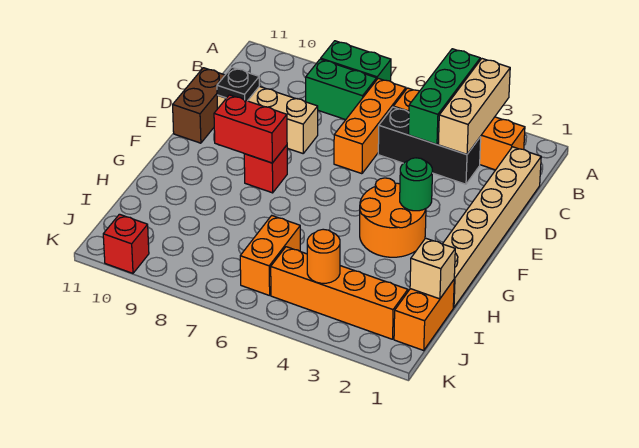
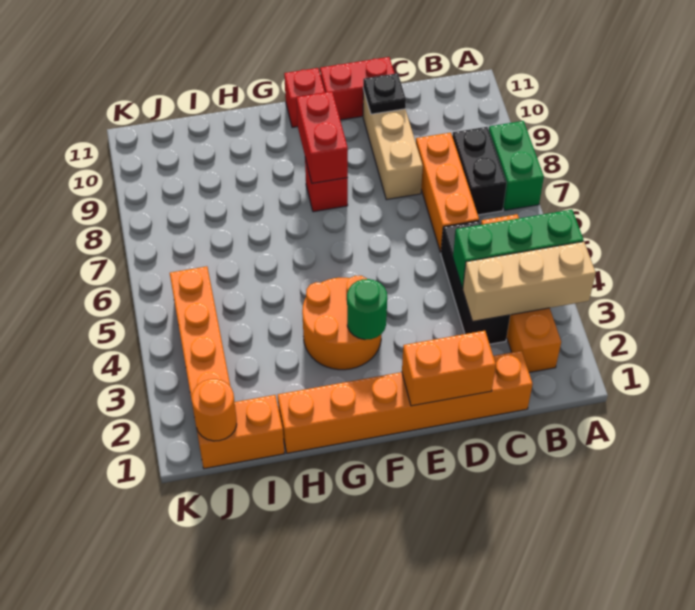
orange 1x3 brick [334,78,406,174] -> orange 1x3 brick turned to [416,133,479,252]
green 1x2 brick [306,59,377,120] -> black 1x2 brick [452,127,507,215]
tan 1x6 brick [443,147,541,308] -> orange 1x6 brick [278,351,533,453]
brown 1x2 brick [173,68,225,143] -> red 1x2 brick [320,57,395,120]
tan 1x1 brick [410,238,455,299] -> none
orange 1x2 brick [240,216,300,296] -> orange 1x2 brick moved to [402,331,496,406]
orange 1x1 round brick [307,229,340,283] -> orange 1x1 round brick moved to [191,379,237,441]
red 1x1 brick [103,214,149,273] -> red 1x1 brick moved to [284,68,325,128]

